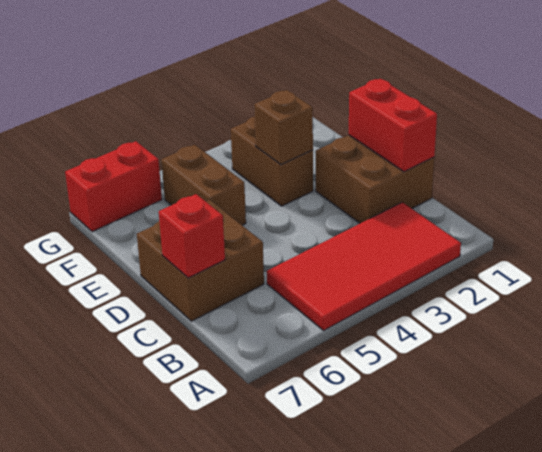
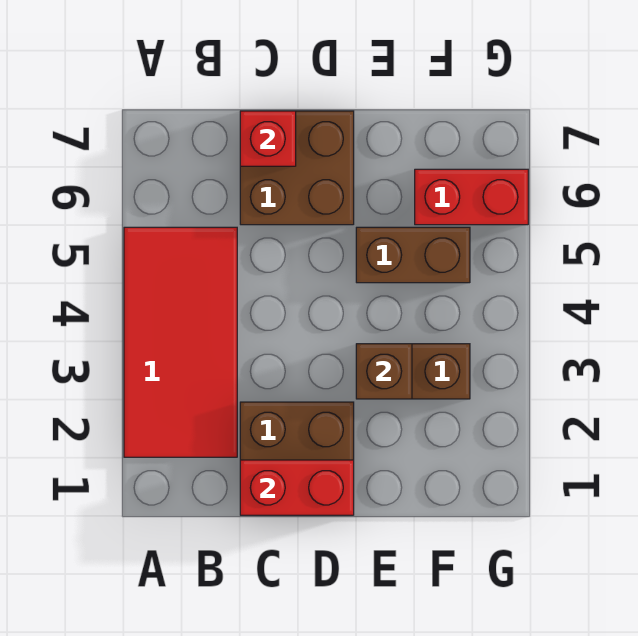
red 1x2 brick [65,141,162,232] -> red 1x2 brick turned to [415,169,528,225]

